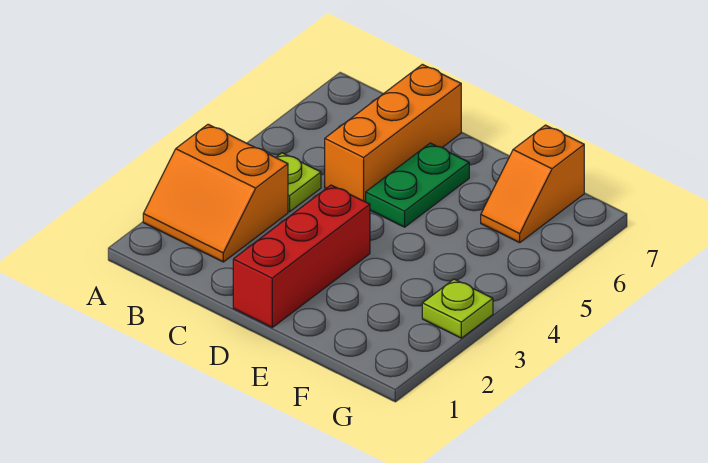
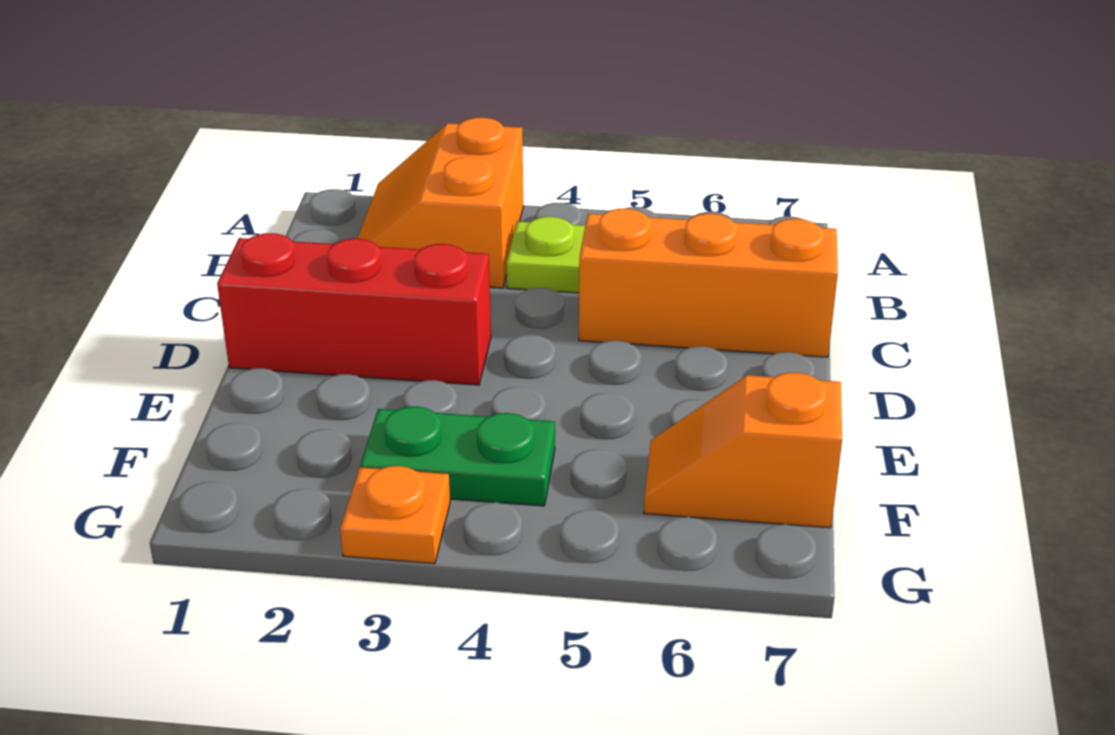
green 1x2 plate [366,143,469,227] -> green 1x2 plate moved to [360,406,555,506]
lime 1x1 plate [422,279,493,338] -> orange 1x1 plate [340,466,450,564]

